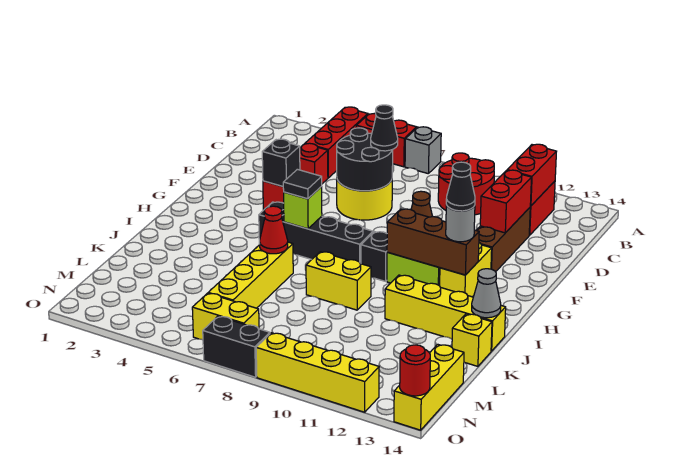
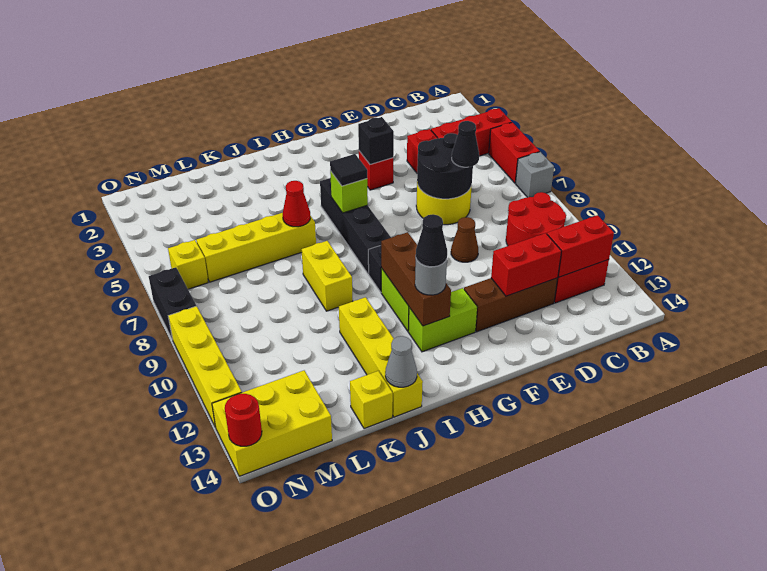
yellow 1x2 brick [440,243,492,297] -> lime 1x2 brick [408,288,477,352]
yellow 1x3 brick [394,344,464,430] -> yellow 2x3 brick [212,371,332,476]
yellow 1x2 brick [192,293,259,340] -> yellow 1x1 brick [168,240,208,289]

